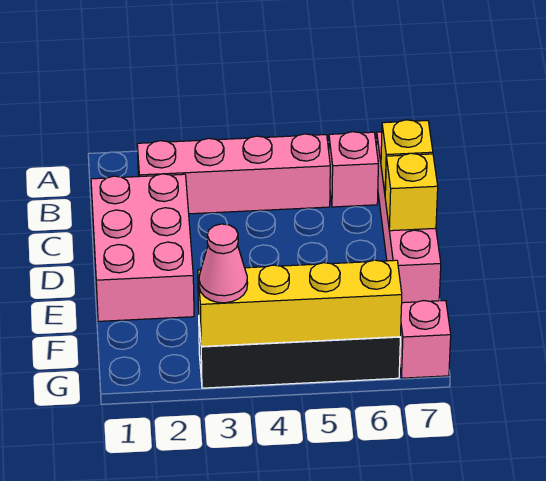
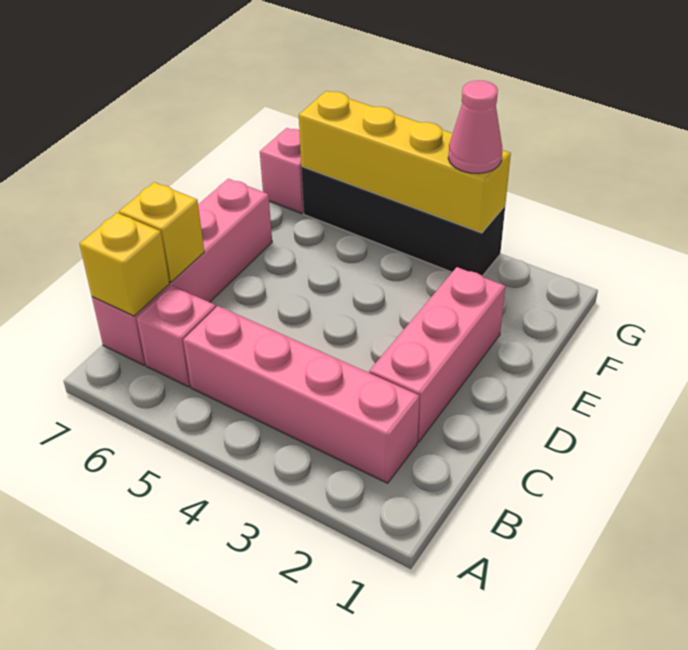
pink 2x3 brick [91,174,194,321] -> pink 1x3 brick [369,267,505,442]
yellow 1x1 brick [385,153,438,231] -> yellow 1x1 brick moved to [80,213,169,316]

